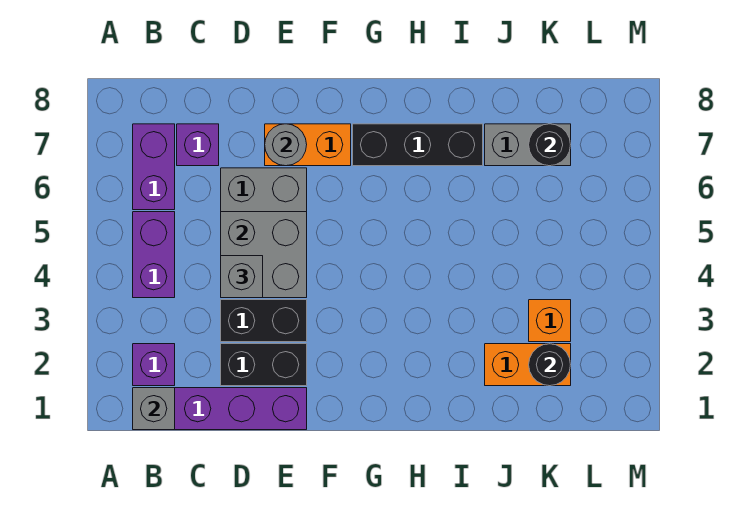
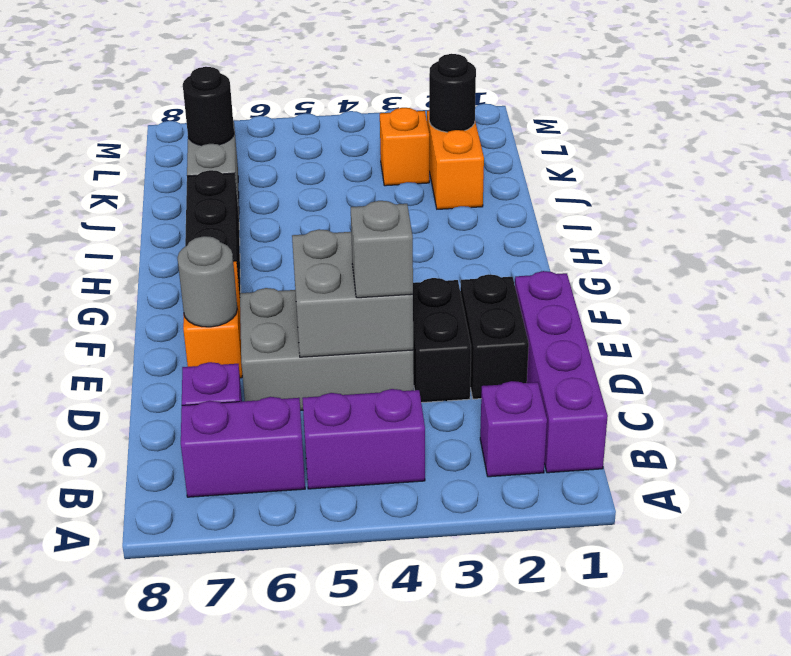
grey 1x1 brick [133,388,175,430] -> none

